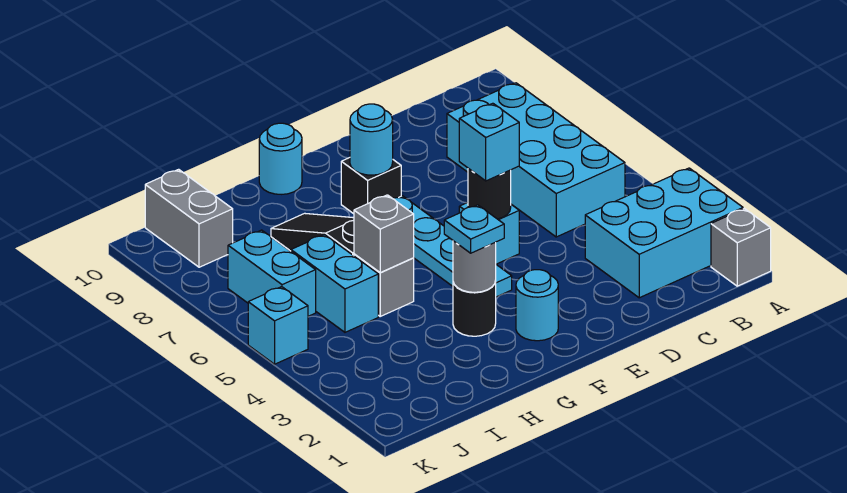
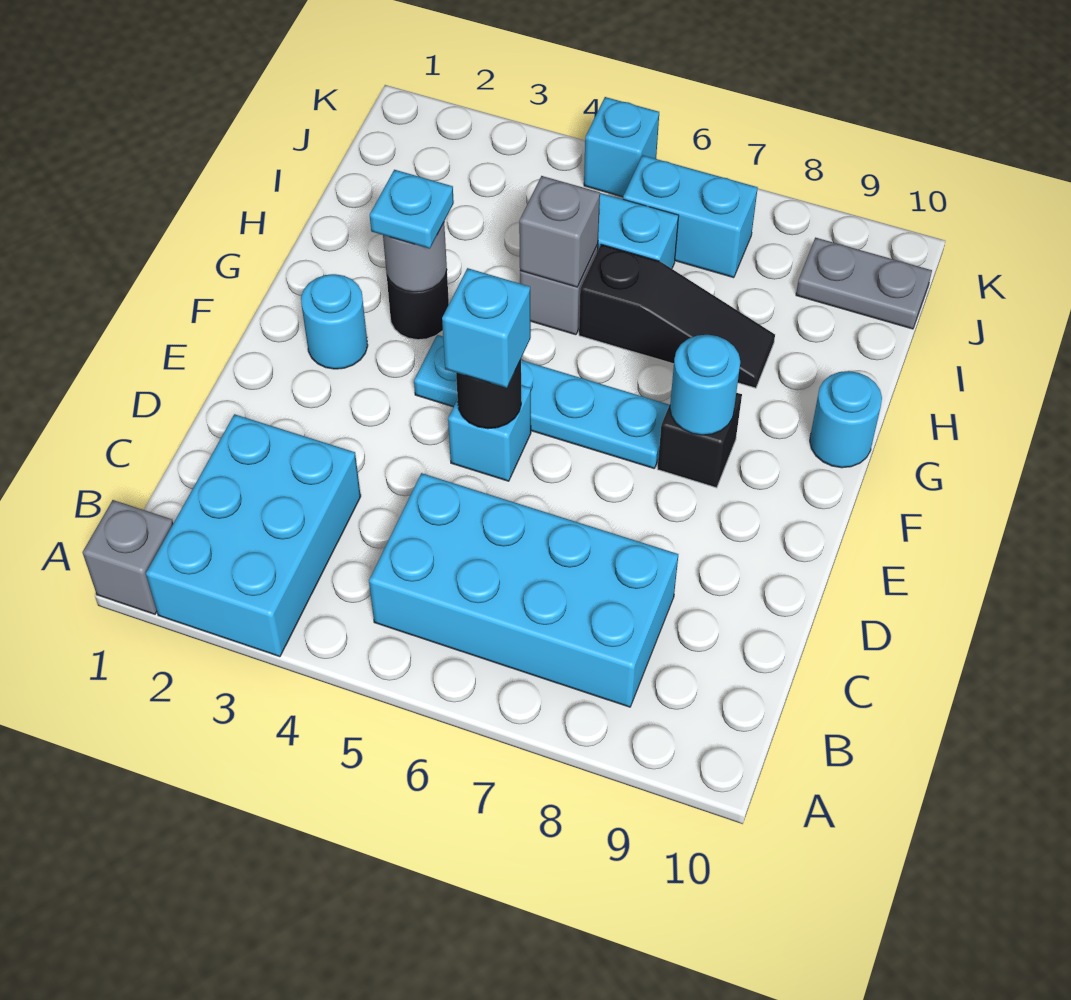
grey 1x2 brick [145,169,233,267] -> grey 1x2 plate [796,238,932,329]

